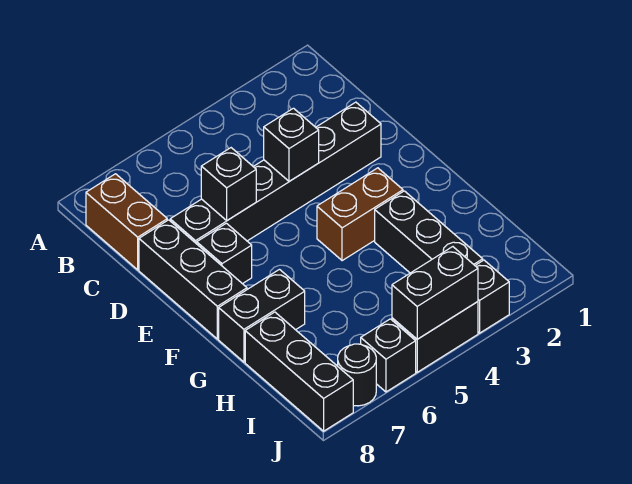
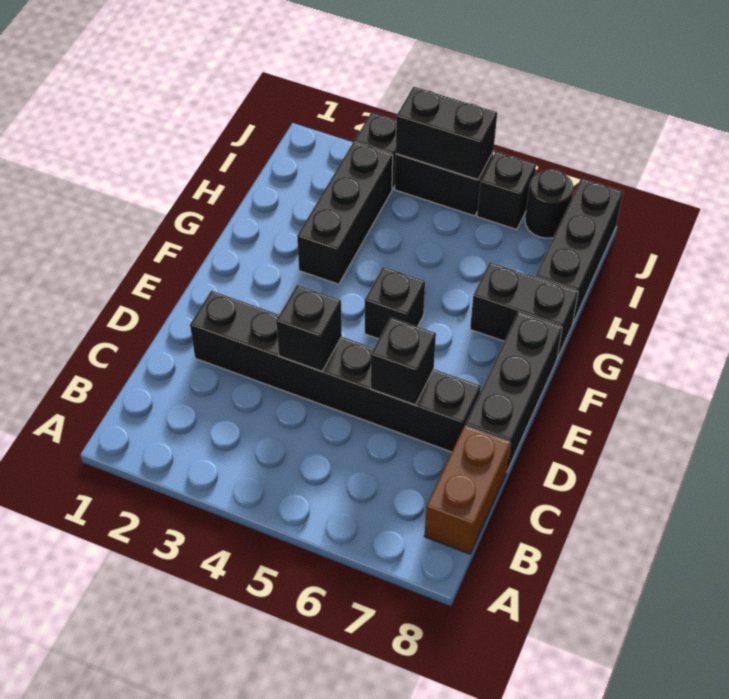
black 1x1 brick [197,223,252,284] -> black 1x1 brick moved to [365,267,425,339]
brown 1x2 brick [317,168,403,261] -> none

